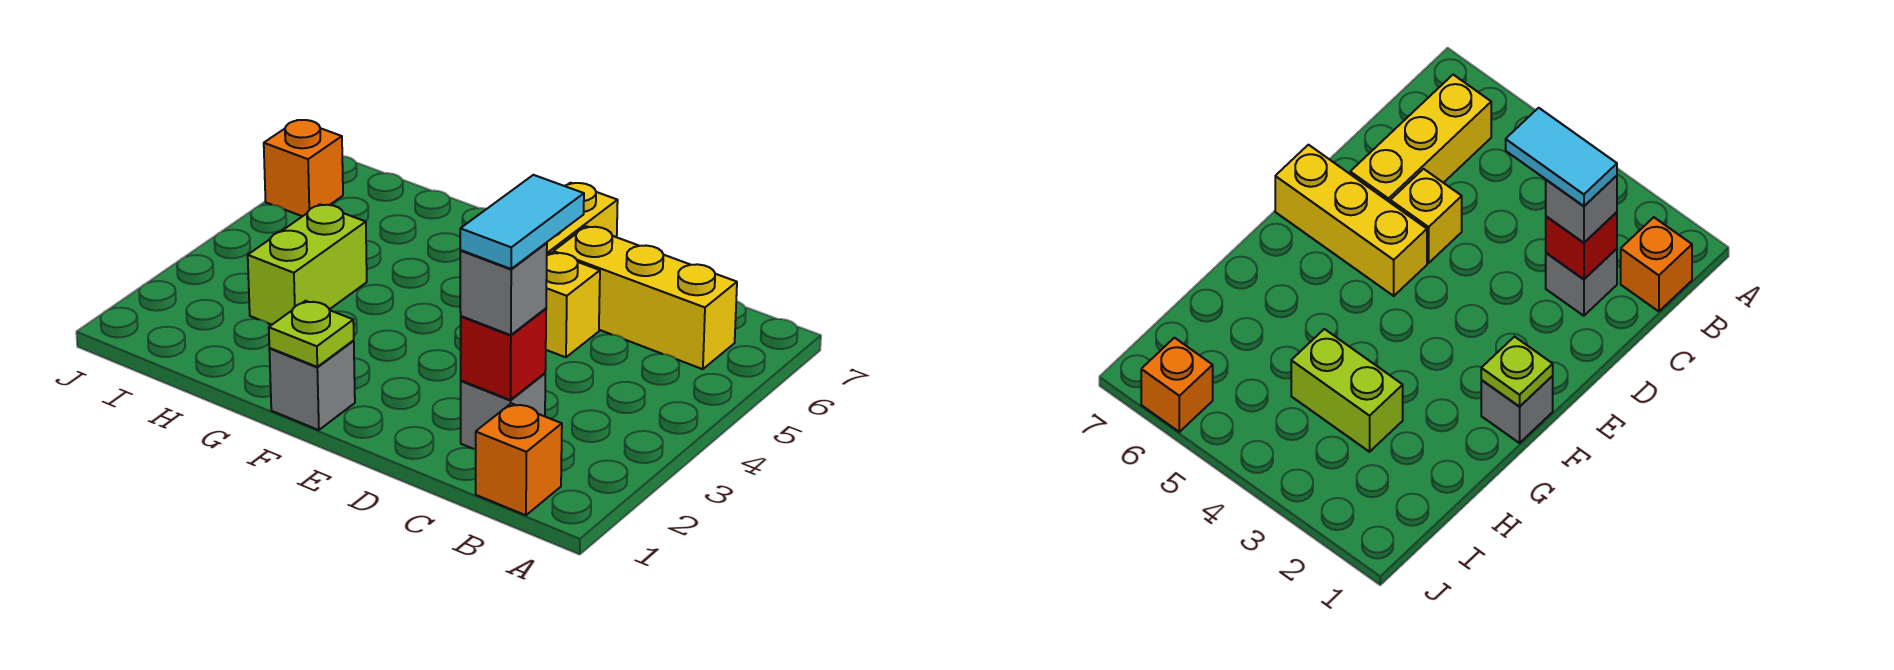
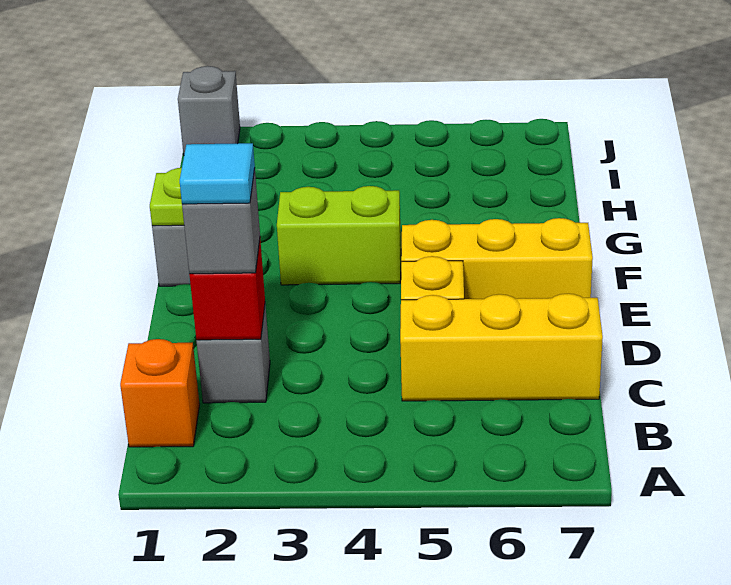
yellow 1x3 brick [553,226,737,369] -> yellow 1x3 brick turned to [400,294,603,401]
cyan 1x2 tile [460,175,584,269] -> cyan 1x1 tile [180,143,255,204]
lime 1x2 brick [248,204,367,325] -> lime 1x2 brick moved to [277,186,401,285]
none -> grey 1x1 brick [178,66,240,155]
orange 1x1 brick [264,120,343,216] -> none

